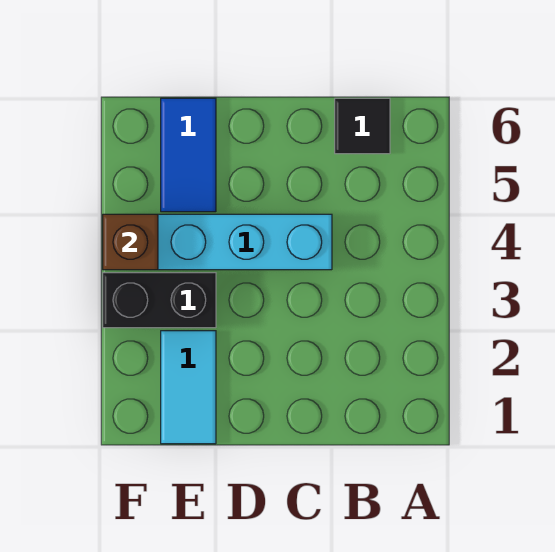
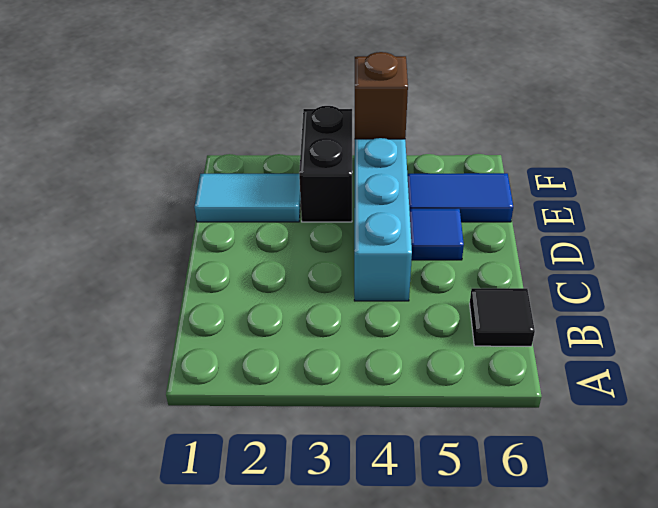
none -> blue 1x1 tile [409,209,464,260]

